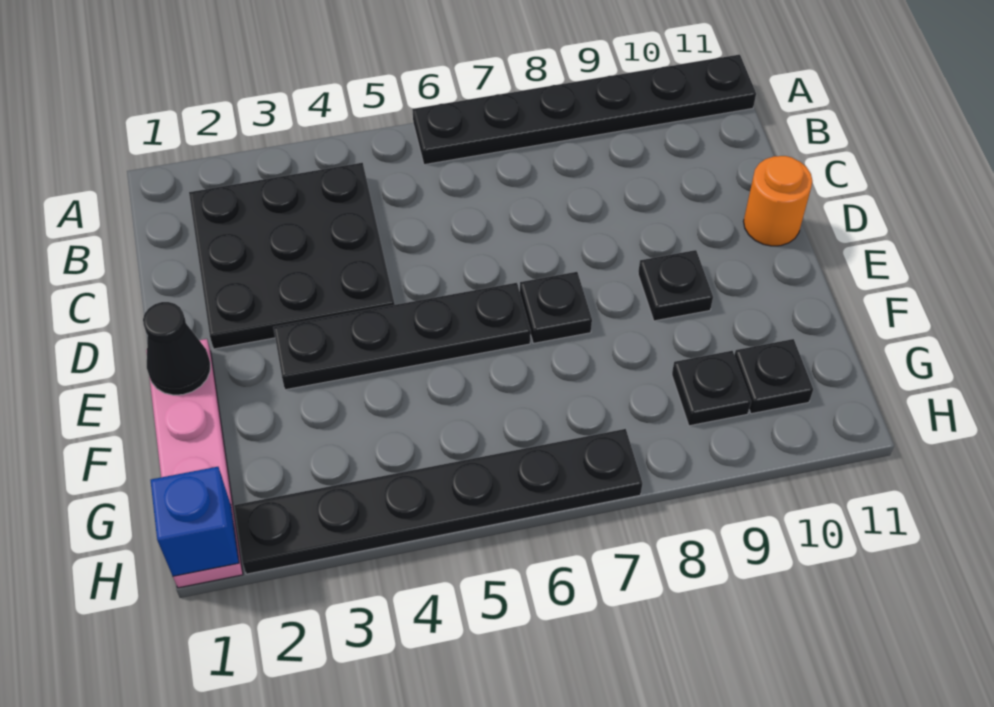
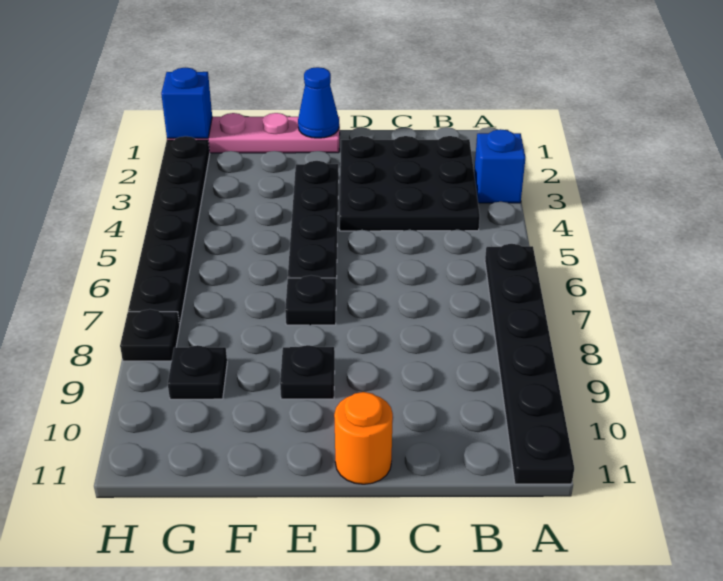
none -> blue 1x1 brick [474,129,525,203]
black 1x1 cone [143,302,210,395] -> blue 1x1 cone [298,67,339,138]
black 1x1 plate [734,339,813,414] -> black 1x1 plate moved to [120,309,180,361]

